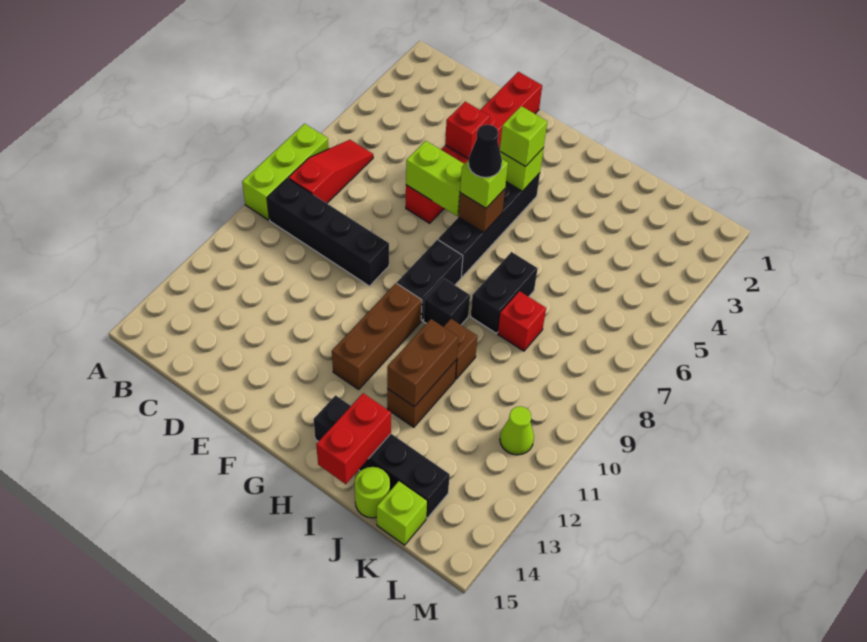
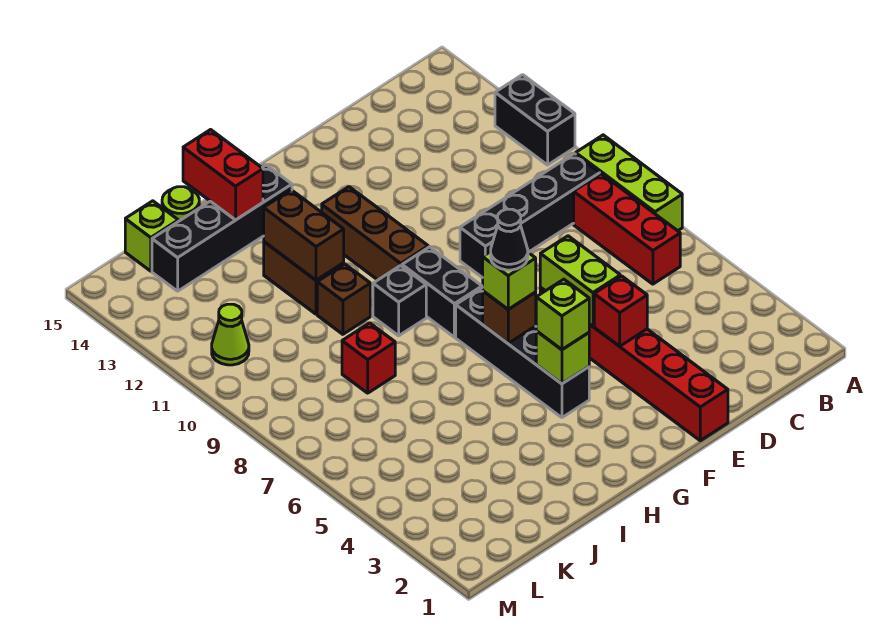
red 1x3 slope [288,140,373,203] -> red 1x3 brick [574,174,680,284]
lime 1x2 brick [406,141,464,216] -> lime 1x2 brick turned to [540,236,620,326]
black 1x2 brick [471,252,538,333] -> black 1x2 brick moved to [495,75,575,165]

